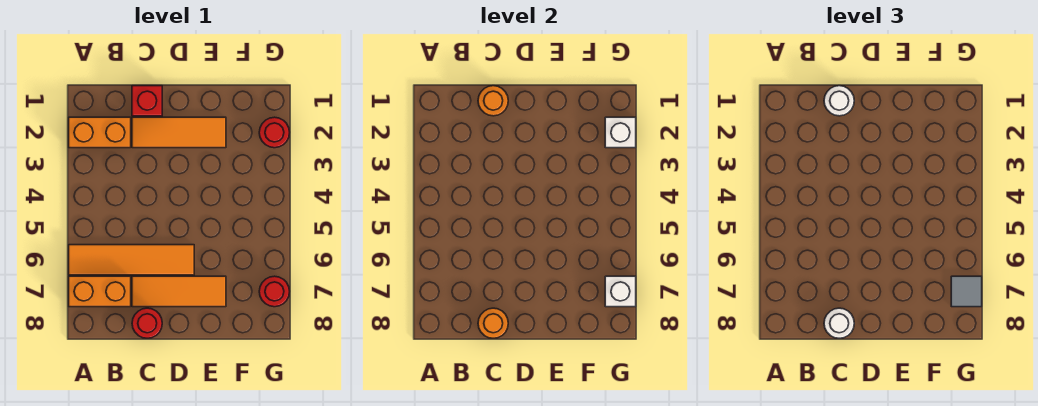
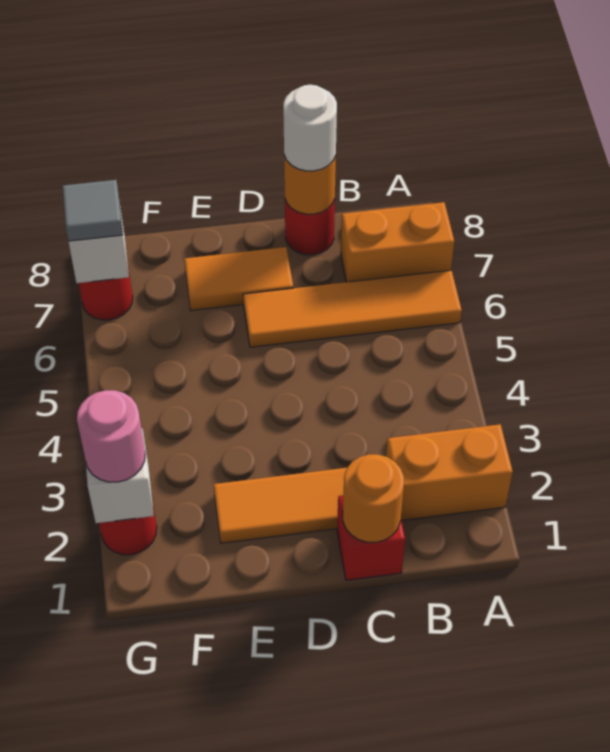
white 1x1 round brick [824,86,854,116] -> none
orange 1x3 tile [132,276,226,307] -> orange 1x2 tile [184,247,293,311]
none -> pink 1x1 round brick [77,390,145,482]

